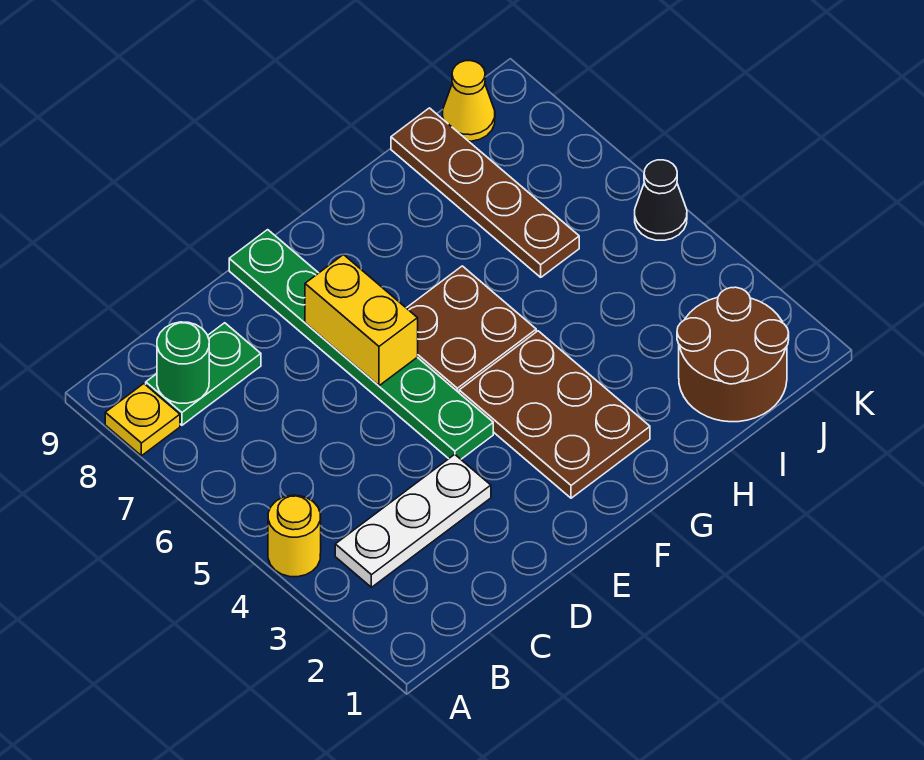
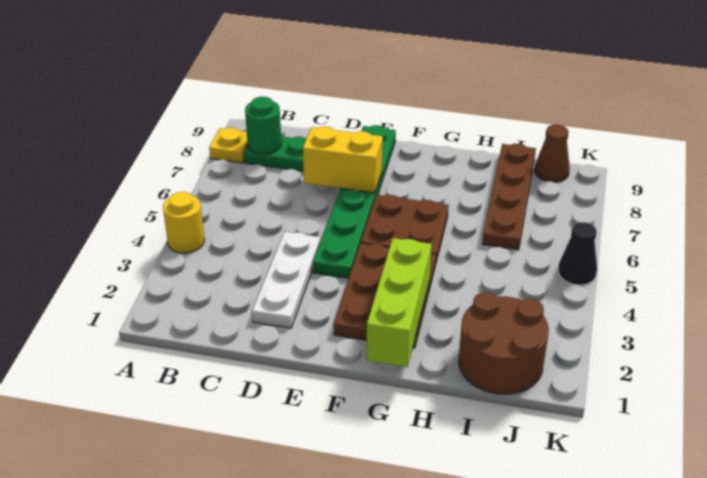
white 1x3 plate [335,454,491,587] -> white 1x3 plate turned to [252,232,320,328]
yellow 1x2 brick [305,254,418,386] -> yellow 1x2 brick turned to [303,127,383,193]
none -> lime 1x3 brick [366,238,432,367]
yellow 1x1 cone [442,61,495,141] -> brown 1x1 cone [535,125,570,182]

